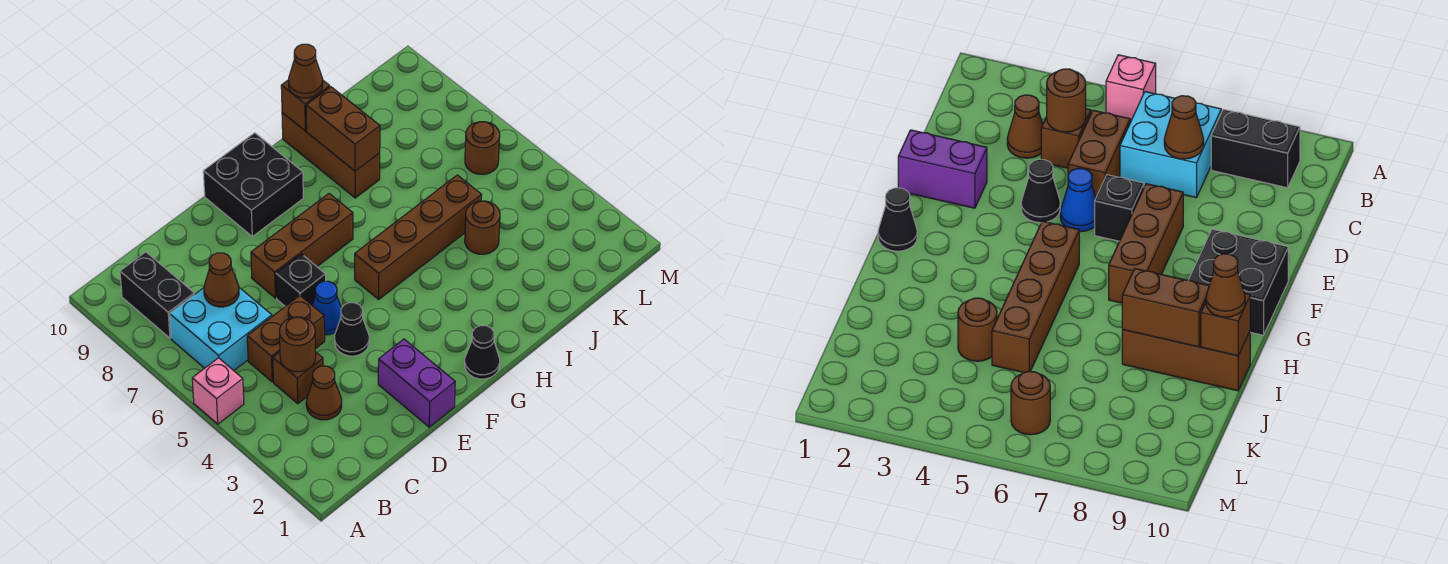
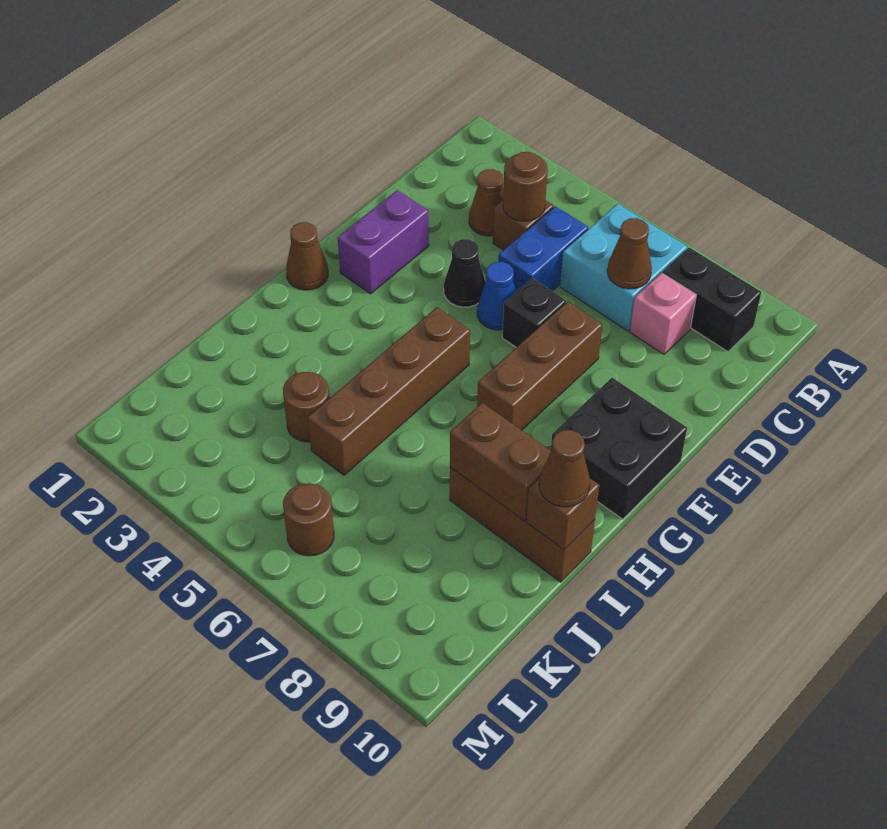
pink 1x1 brick [192,358,244,424] -> pink 1x1 brick moved to [630,273,696,354]
brown 1x2 brick [247,296,325,382] -> blue 1x2 brick [499,206,588,292]
purple 1x2 brick [378,339,455,427] -> purple 1x2 brick turned to [338,190,429,294]
black 1x1 cone [465,326,500,379] -> brown 1x1 cone [286,222,328,290]

